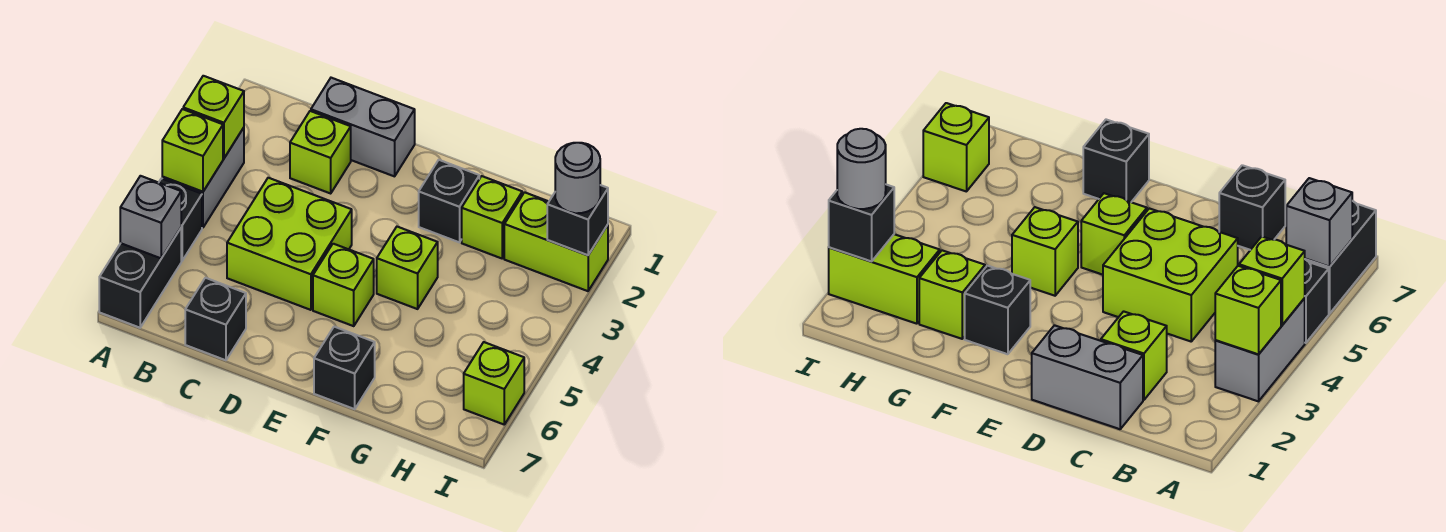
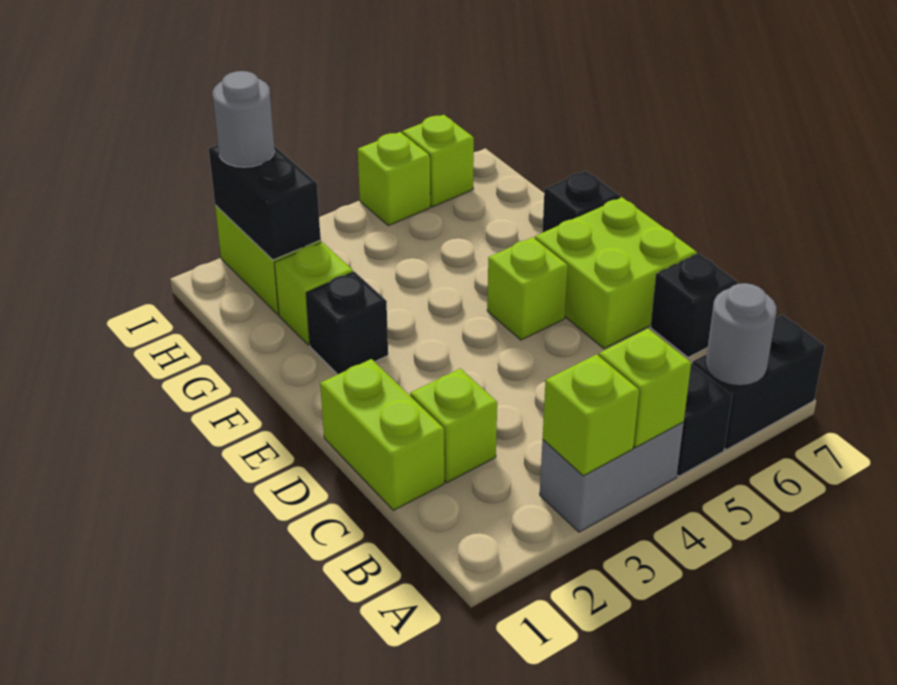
grey 1x1 brick [120,176,181,258] -> grey 1x1 round brick [706,283,776,386]
grey 1x2 brick [311,78,415,176] -> lime 1x2 brick [320,359,444,510]
lime 2x2 brick [227,178,352,310] -> lime 2x2 brick moved to [535,197,697,349]
lime 1x1 brick [377,227,438,309] -> lime 1x1 brick moved to [358,132,430,226]
black 1x1 brick [547,185,608,255] -> black 1x2 brick [209,145,321,260]

